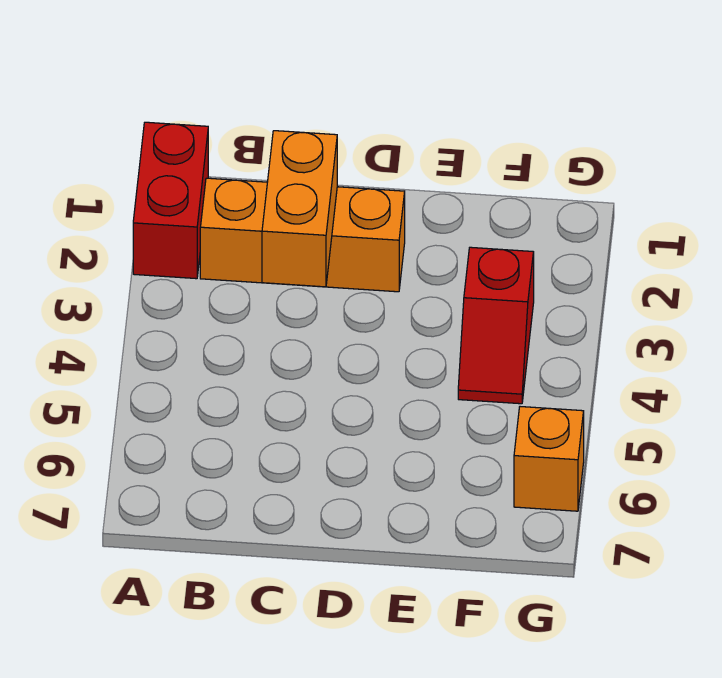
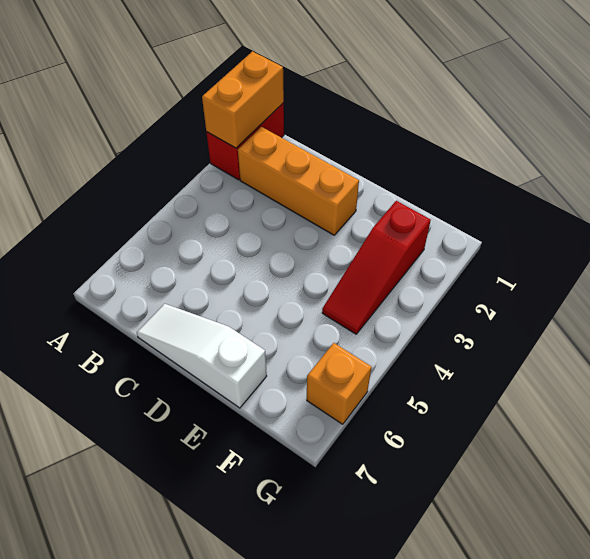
orange 1x2 brick [262,131,337,287] -> orange 1x2 brick moved to [202,51,284,148]
none -> white 1x3 slope [137,304,267,408]
red 1x2 slope [458,247,534,404] -> red 1x3 slope [322,201,431,334]

